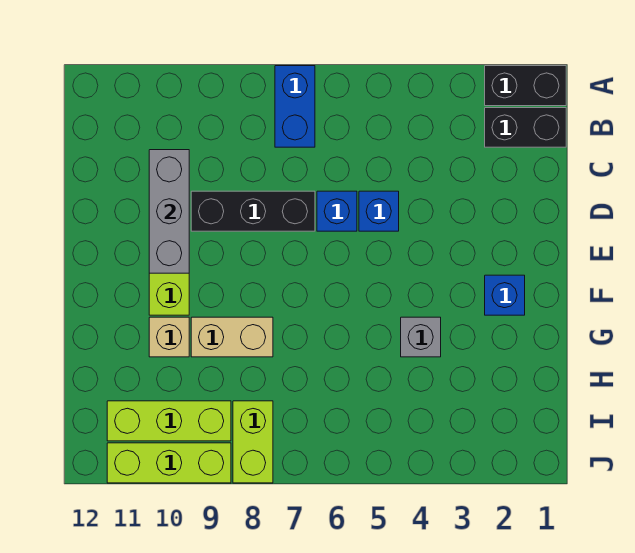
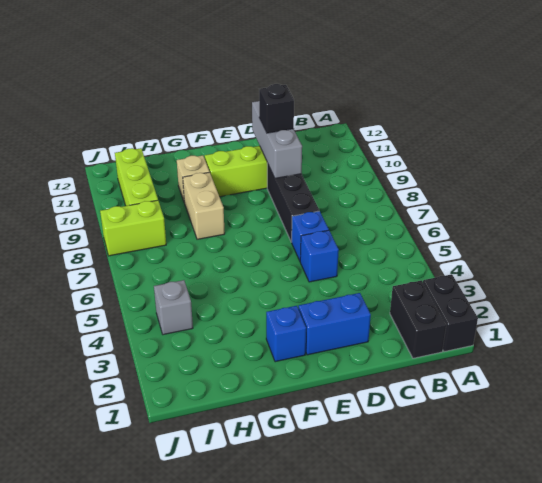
blue 1x2 brick [275,66,315,147] -> blue 1x2 brick moved to [298,293,371,355]
grey 1x3 brick [149,150,189,273] -> grey 1x3 brick turned to [252,101,302,178]
none -> black 1x1 brick [259,84,294,133]
grey 1x1 brick [401,317,441,357] -> grey 1x1 brick moved to [154,280,193,335]
lime 1x3 brick [107,443,231,483] -> none

